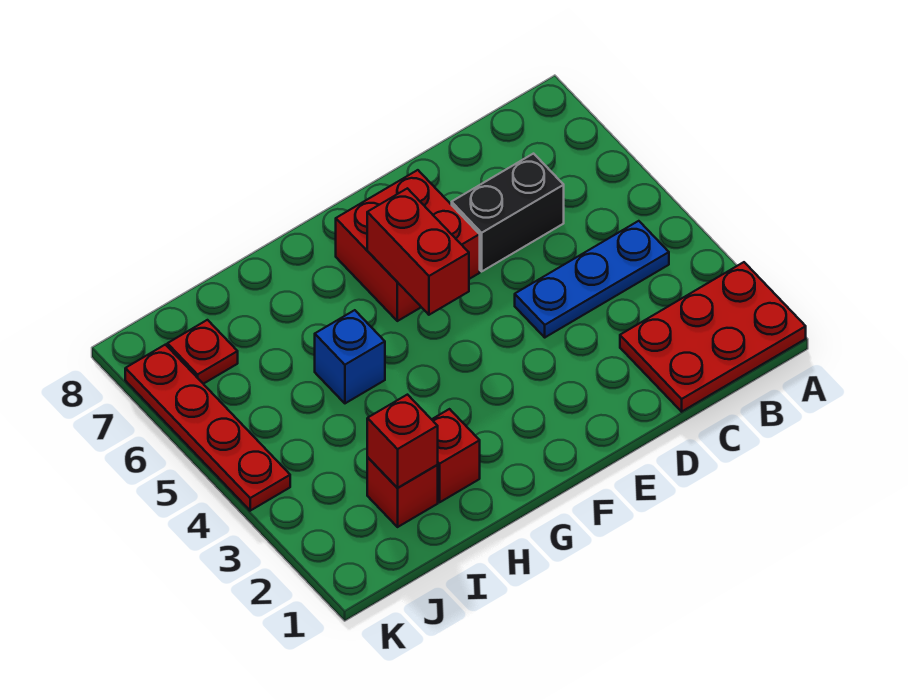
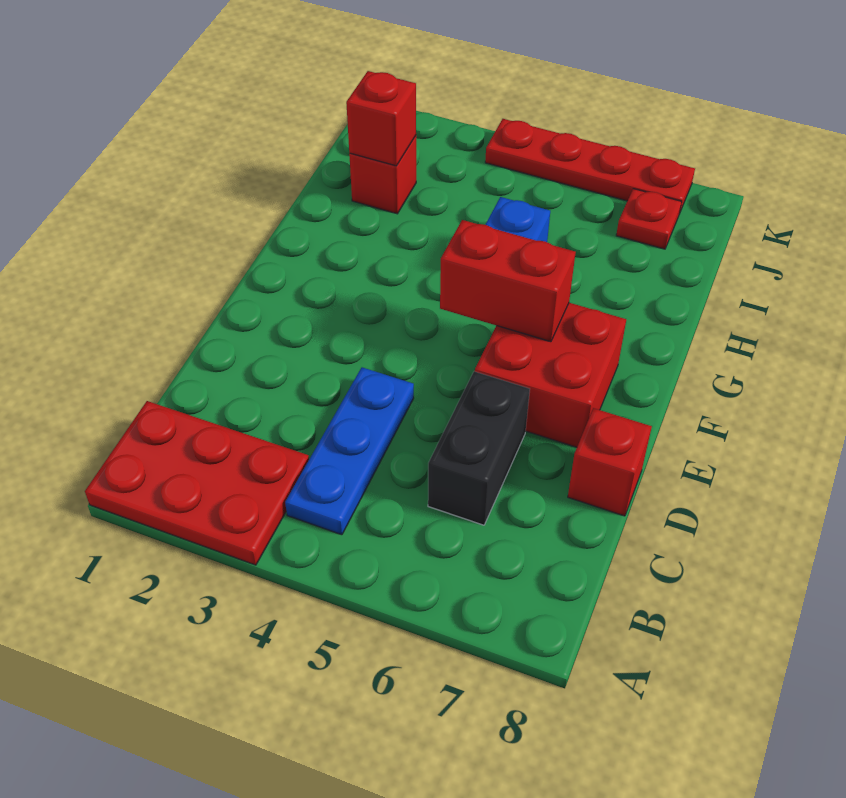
red 2x3 plate [620,262,806,412] -> red 2x3 plate turned to [85,401,309,565]
red 1x1 brick [432,409,480,502] -> red 1x1 brick moved to [568,408,652,516]

